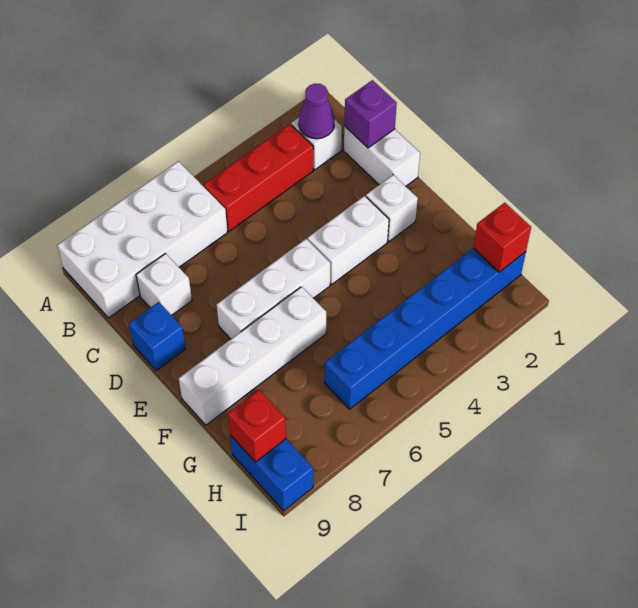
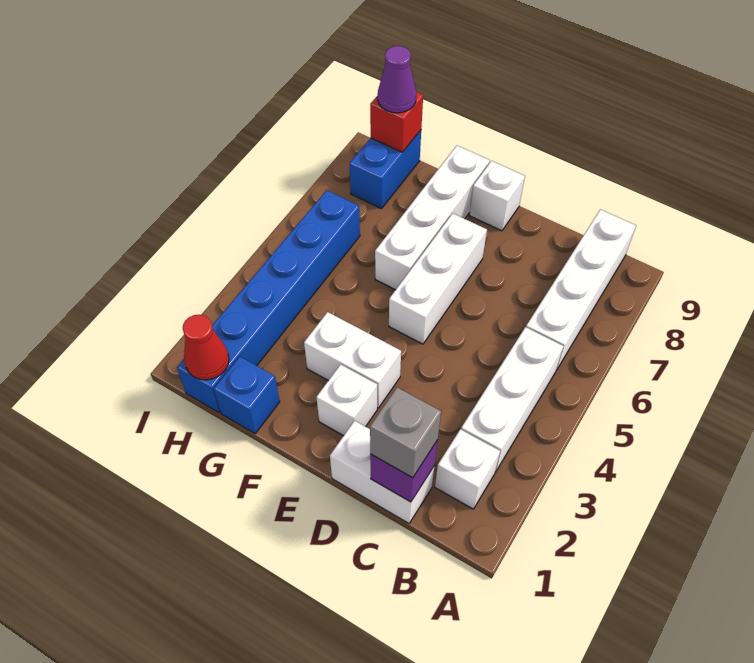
white 2x4 brick [57,161,228,318] -> white 1x4 brick [526,209,636,370]
purple 1x1 cone [299,84,334,139] -> purple 1x1 cone moved to [378,46,416,113]
red 1x3 brick [204,124,313,231] -> white 1x3 brick [461,327,564,472]
none -> grey 1x1 brick [370,388,441,478]
white 1x1 brick [136,254,192,315] -> white 1x1 brick moved to [469,161,525,231]
blue 1x1 brick [129,302,186,371] -> blue 1x1 brick moved to [214,356,280,434]
white 1x2 brick [308,196,389,285] -> white 1x2 brick turned to [304,312,401,408]
red 1x1 brick [473,203,531,272] -> red 1x1 cone [183,315,229,380]
blue 1x2 brick [230,435,313,511] -> blue 1x2 brick turned to [350,130,421,209]

